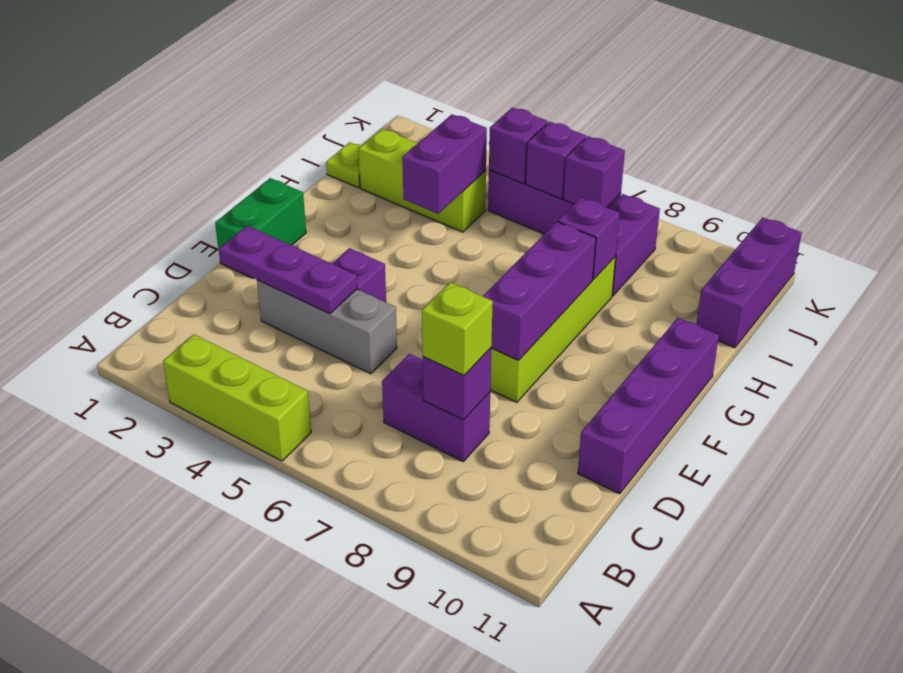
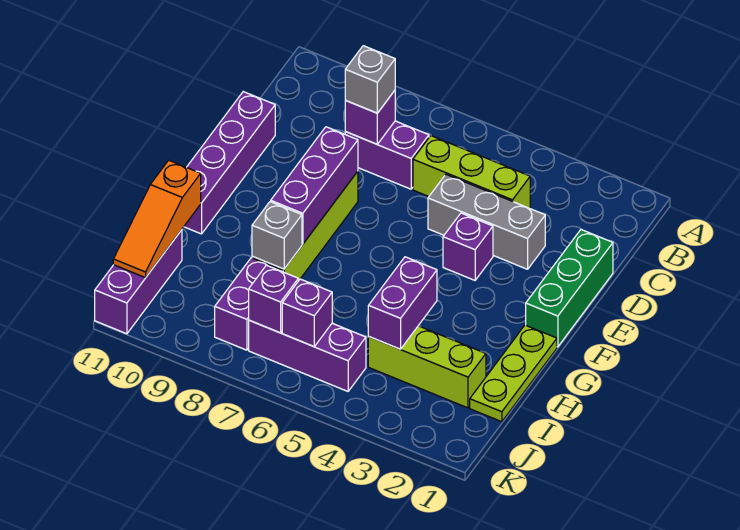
lime 1x3 brick [163,334,311,461] -> lime 1x3 brick moved to [413,136,530,208]
lime 1x1 brick [422,282,493,375] -> grey 1x1 brick [345,46,395,113]
purple 1x3 plate [219,226,357,314] -> none
green 1x2 brick [215,178,306,278] -> green 1x3 brick [526,230,613,347]
purple 1x1 brick [558,197,620,280] -> grey 1x1 brick [252,202,302,269]
none -> orange 1x3 slope [113,160,201,278]
lime 1x1 plate [326,142,361,188] -> lime 1x3 plate [470,325,557,422]
purple 1x1 brick [489,108,548,184] -> none

